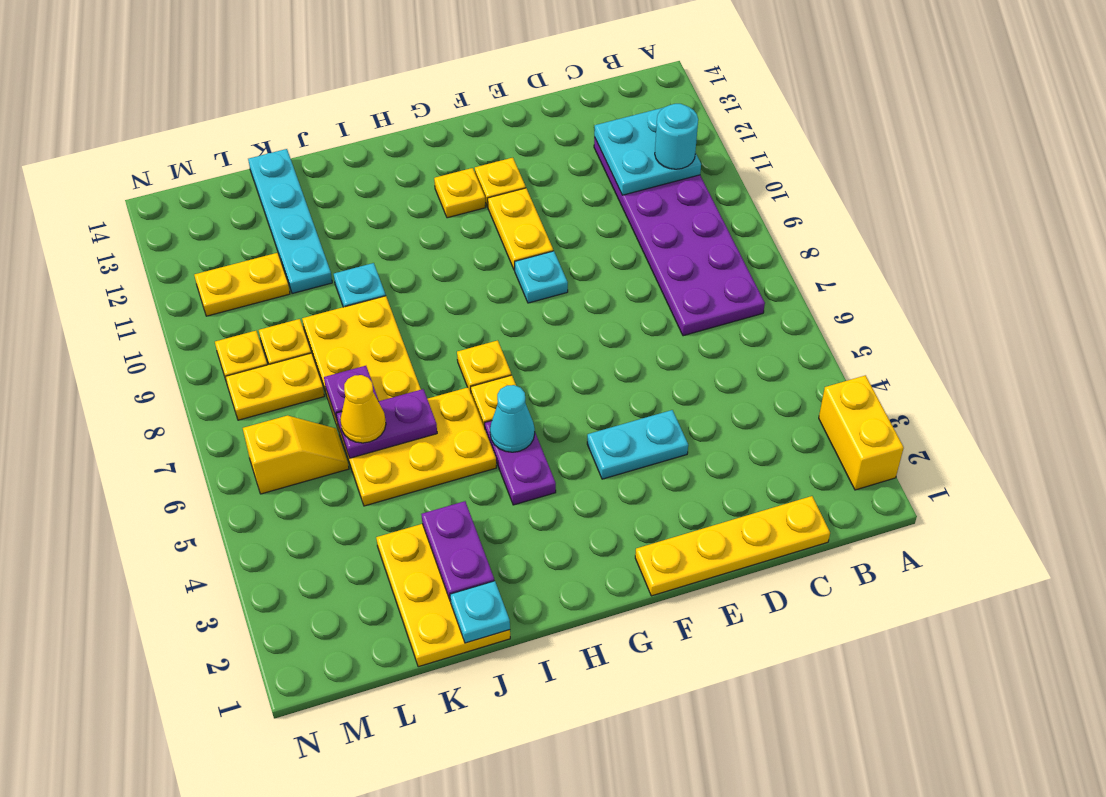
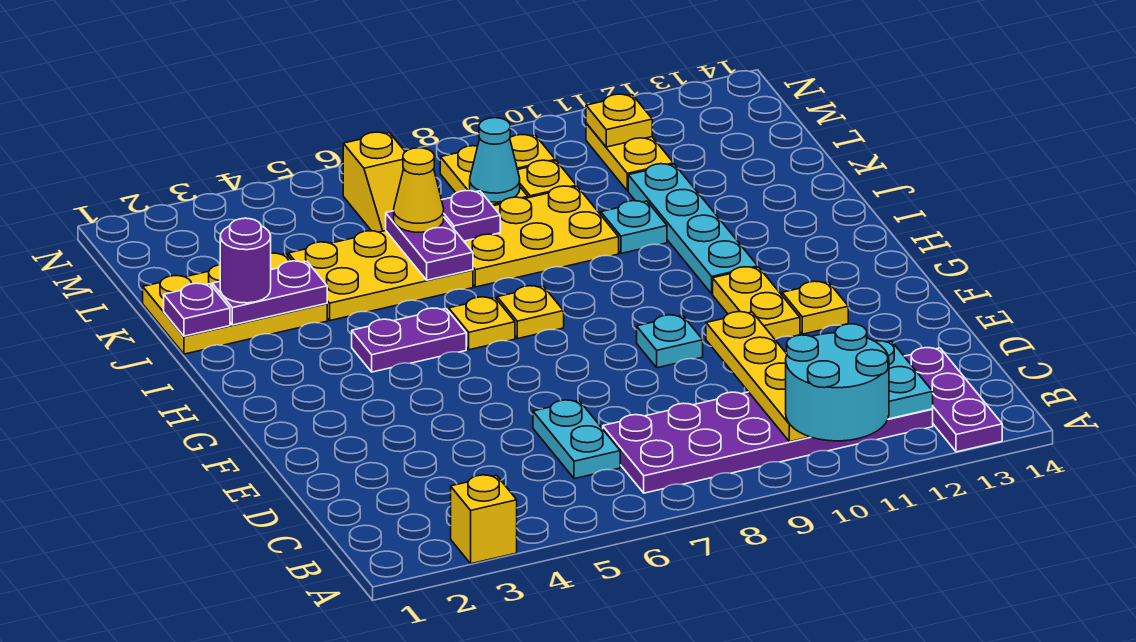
yellow 1x2 brick [819,375,904,490] -> yellow 1x1 brick [451,475,517,564]
none -> purple 1x3 plate [904,348,1002,452]
cyan 1x1 round brick [655,104,698,169] -> cyan 2x2 round brick [786,324,889,441]
yellow 1x4 plate [635,496,830,596] -> yellow 1x4 plate moved to [706,312,809,442]
cyan 1x2 plate [587,410,688,479] -> cyan 1x2 plate moved to [533,400,620,479]
yellow 1x2 plate [488,188,553,270] -> yellow 1x2 plate turned to [713,267,800,340]
yellow 1x1 plate [434,168,486,218] -> yellow 1x1 plate moved to [586,94,652,147]
cyan 1x1 cone [490,385,535,452] -> cyan 1x1 cone moved to [470,118,520,202]
yellow 2x3 plate [338,387,496,506] -> yellow 2x3 plate turned to [288,231,473,320]
cyan 1x1 plate [450,581,510,643] -> purple 1x1 plate [164,283,230,336]
none -> purple 1x1 round brick [220,218,271,303]
cyan 1x4 plate [248,149,332,294] -> cyan 1x4 plate turned to [628,164,758,294]

